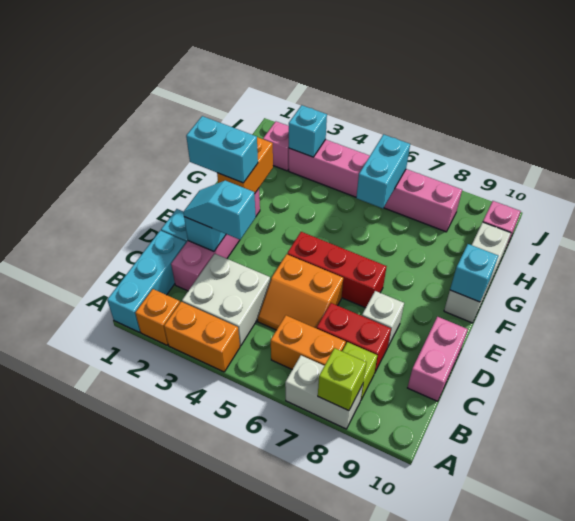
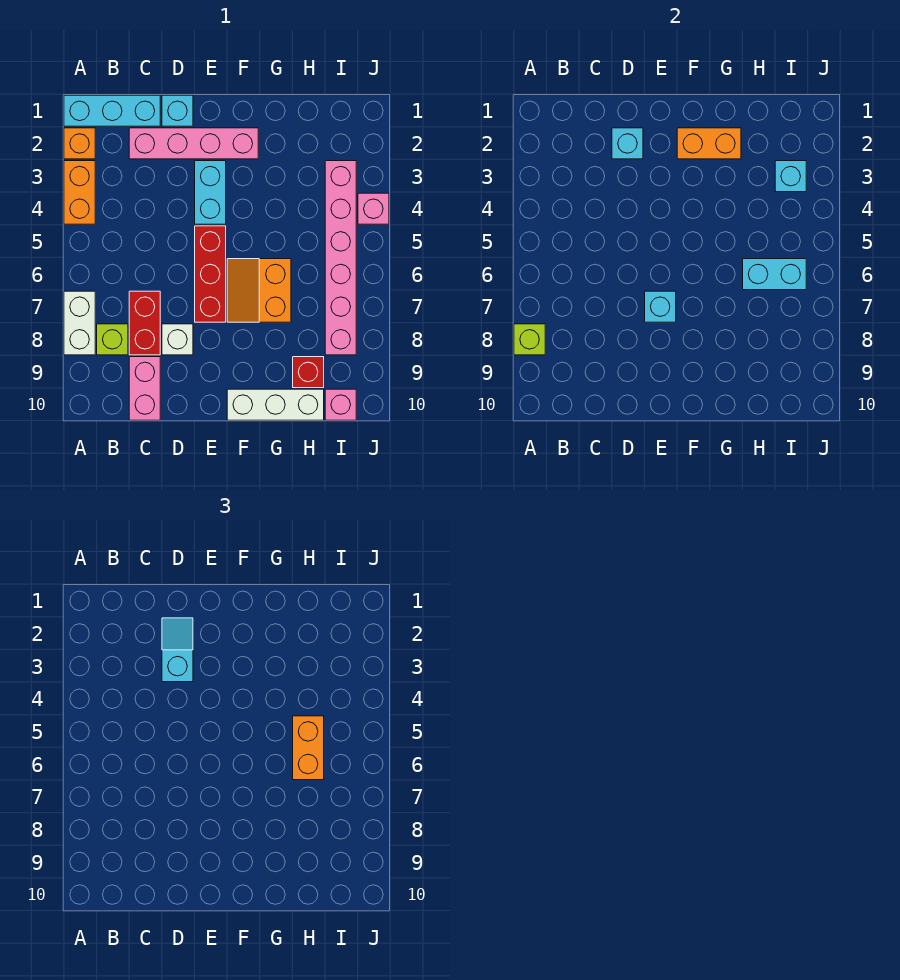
white 2x2 brick [182,254,270,346] -> none
orange 1x2 brick [271,315,346,369] -> orange 1x2 brick moved to [293,716,324,780]
orange 2x2 slope [258,254,343,330] -> orange 2x2 slope moved to [227,259,291,322]
pink 1x2 brick [408,317,468,401] -> pink 1x2 brick turned to [129,357,160,420]
cyan 1x2 brick [186,116,258,183] -> cyan 1x2 brick moved to [195,161,226,224]
cyan 1x1 brick [450,244,498,302] -> cyan 1x1 brick moved to [645,291,676,322]
none -> red 1x1 brick [293,357,324,388]
pink 1x1 brick [263,122,289,171] -> pink 1x1 brick moved to [358,193,389,224]

